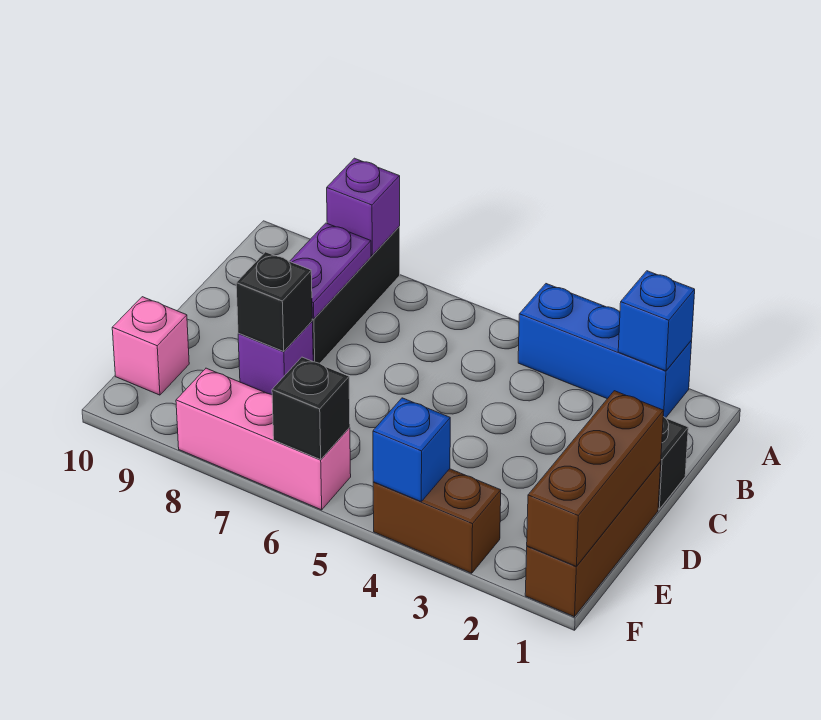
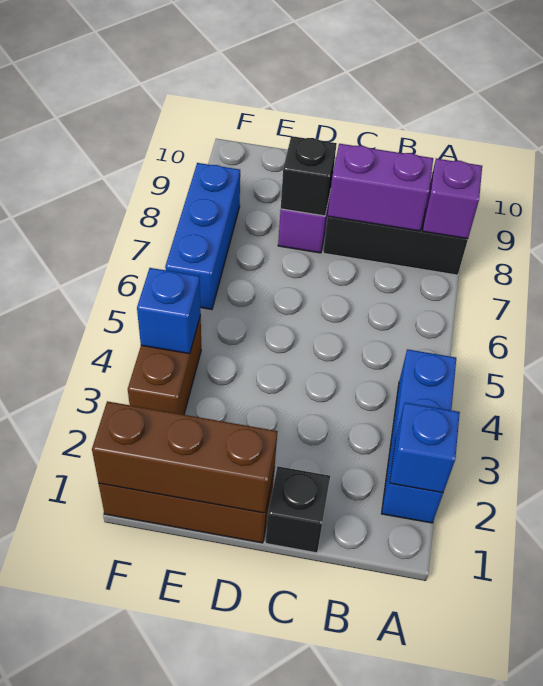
purple 1x2 plate [290,223,371,319] -> purple 1x2 brick [328,144,433,231]
pink 1x1 brick [112,297,189,395] -> none
pink 1x3 brick [176,368,351,510] -> blue 1x3 brick [165,163,240,309]
black 1x1 brick [272,357,350,460] -> none

